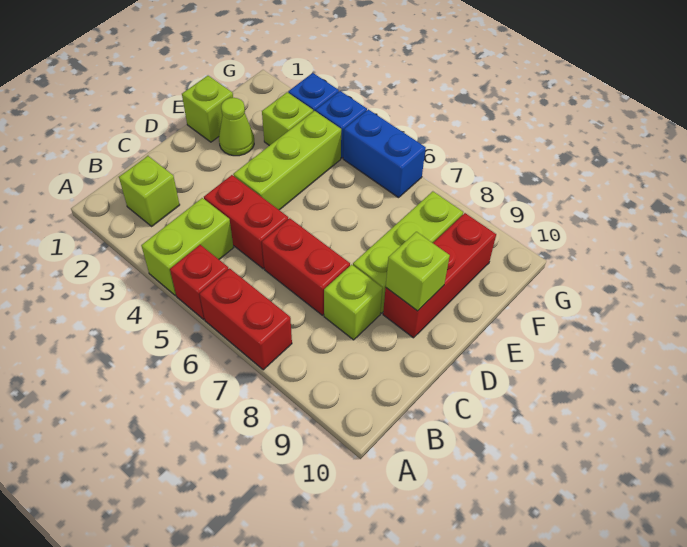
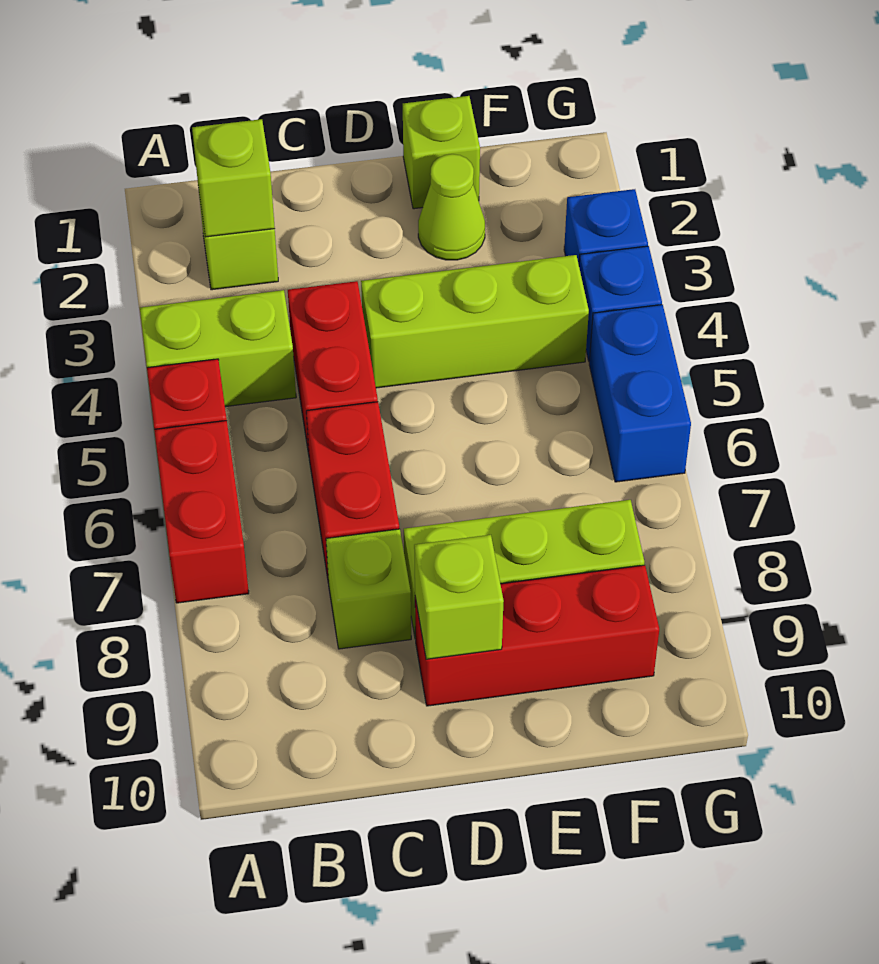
lime 1x1 brick [262,92,313,146] -> lime 1x1 brick moved to [192,119,275,237]

